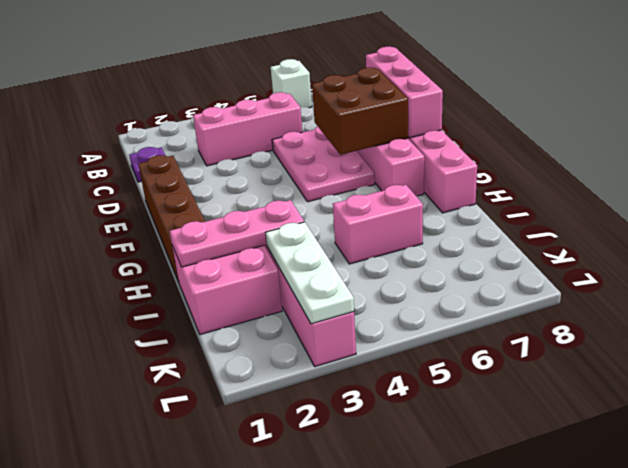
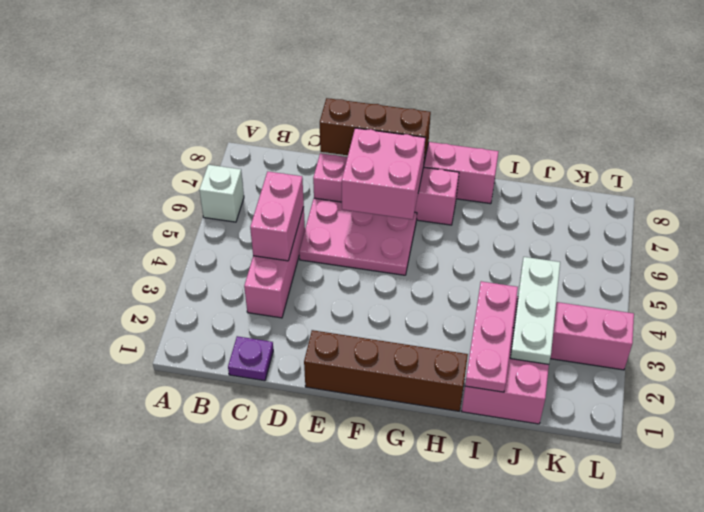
pink 1x3 brick [366,47,443,138] -> brown 1x3 brick [320,98,431,162]
brown 2x2 brick [312,67,408,155] -> pink 2x2 brick [342,128,425,219]
pink 1x2 brick [333,185,423,264] -> pink 1x2 brick moved to [250,172,304,261]
white 1x3 plate [266,222,354,324] -> white 1x3 plate turned to [510,257,560,364]

